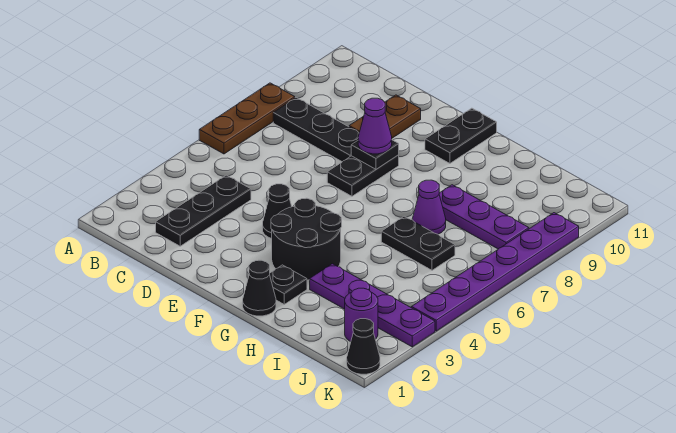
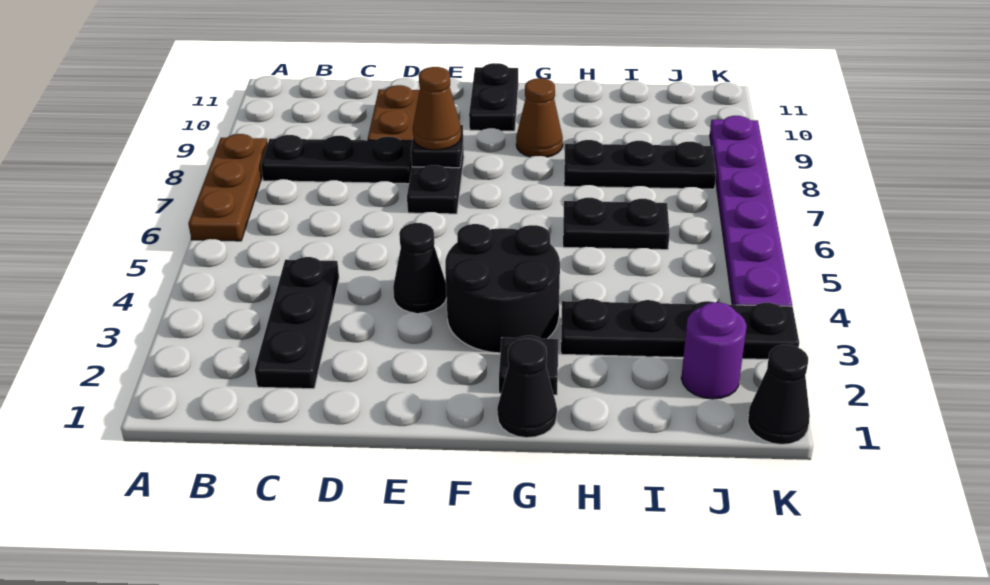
purple 1x1 cone [358,98,392,154] -> brown 1x1 cone [413,67,461,150]
none -> brown 1x1 cone [516,78,563,157]
purple 1x4 plate [310,264,435,347] -> black 1x4 plate [561,299,799,359]
purple 1x1 cone [412,180,446,234] -> none
purple 1x3 plate [439,185,529,249] -> black 1x3 plate [564,140,716,189]

